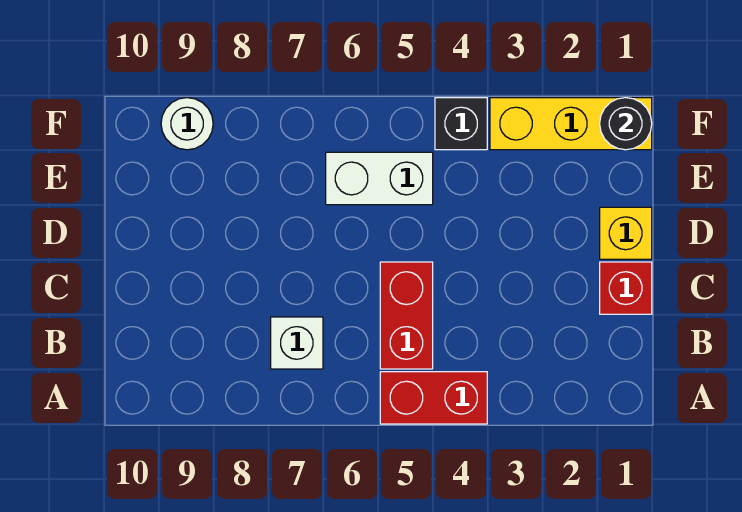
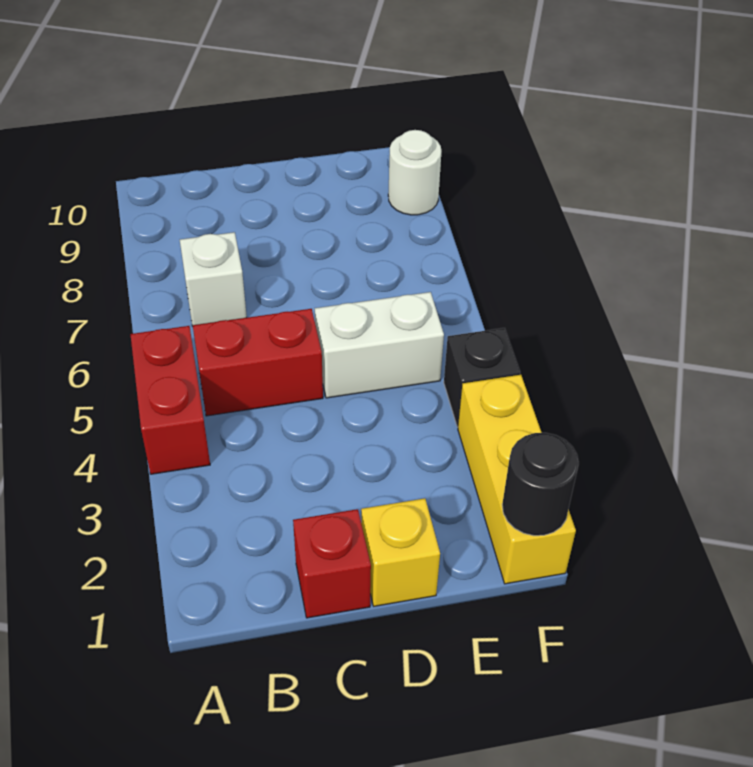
white 1x2 brick [326,152,433,205] -> white 1x2 brick turned to [315,292,444,398]

